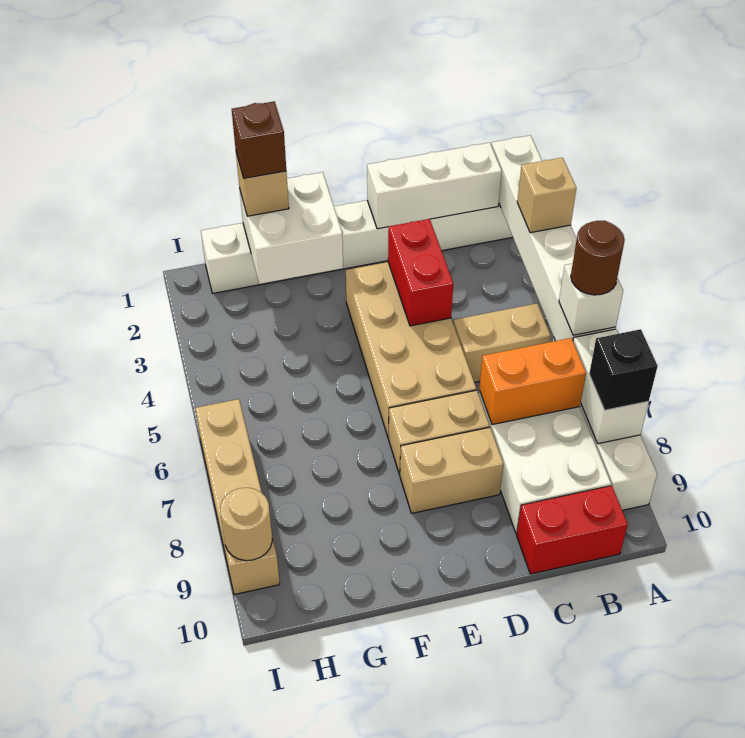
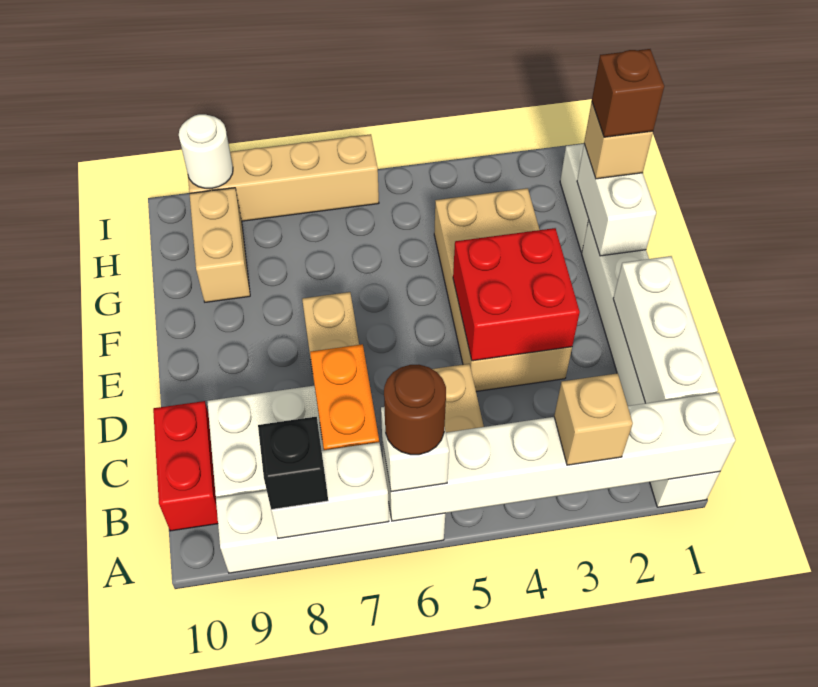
tan 2x4 brick [346,262,476,438] -> tan 2x4 brick turned to [434,188,572,391]
red 1x2 brick [388,219,453,326] -> red 2x2 brick [453,228,580,361]
tan 1x2 brick [400,427,504,513] -> tan 1x2 brick moved to [190,188,250,302]
white 2x2 brick [240,172,343,284] -> white 1x2 brick [577,144,656,256]
tan 1x1 round brick [220,488,272,561] -> white 1x1 round brick [179,114,233,188]

